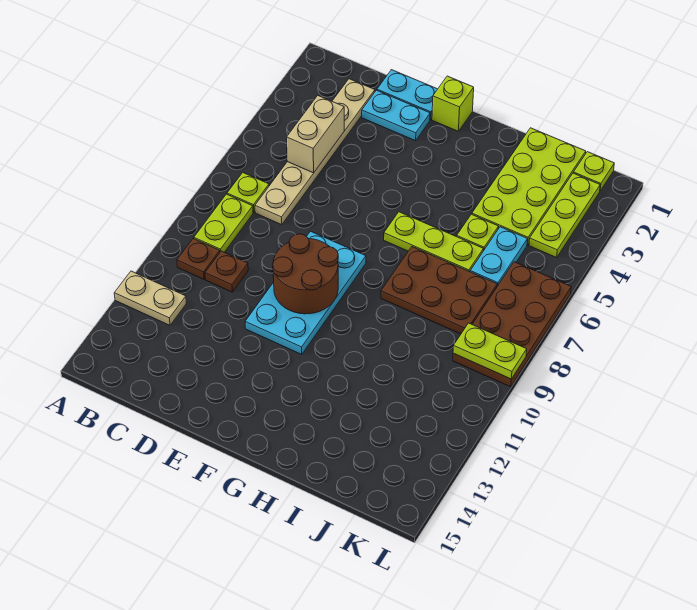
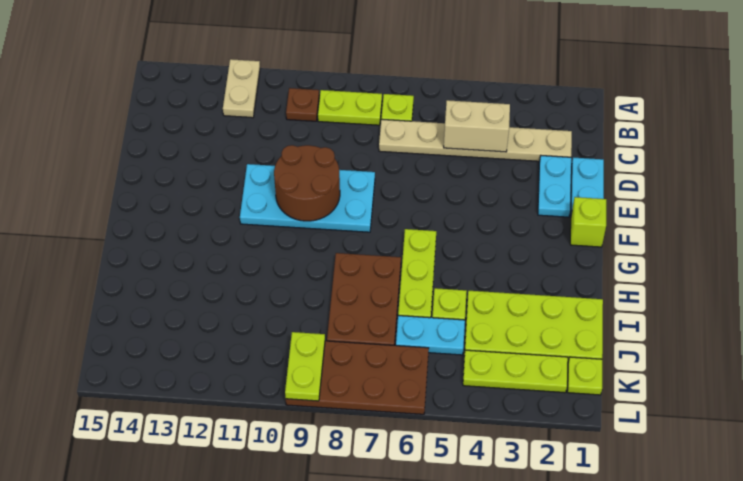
brown 1x1 plate [205,251,248,292] -> none

